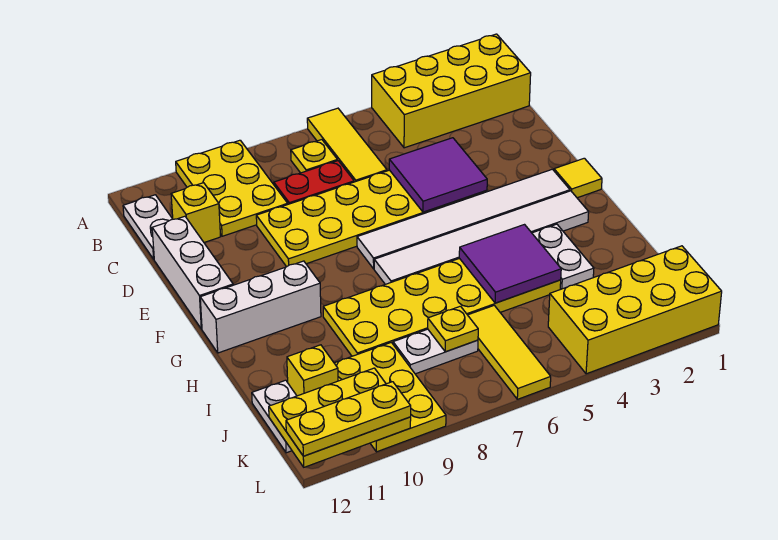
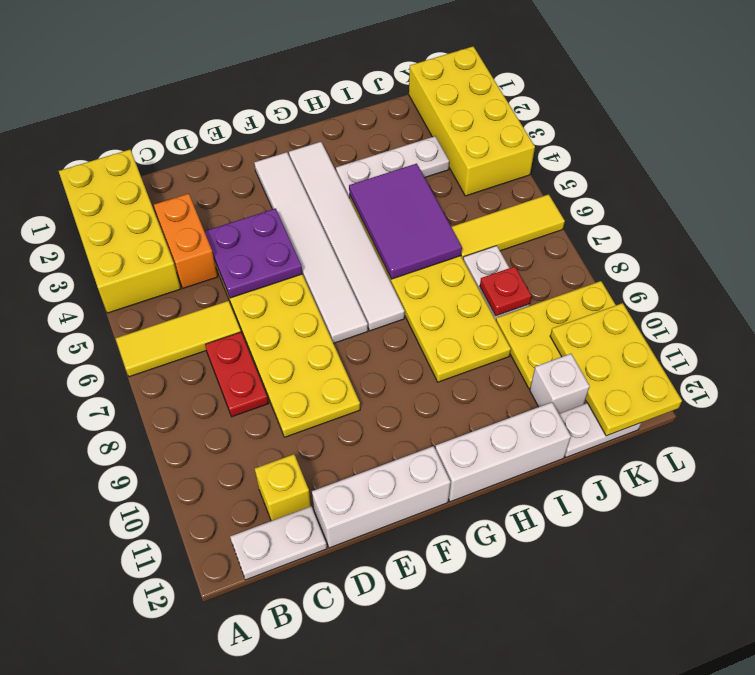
yellow 2x3 plate [176,140,288,236] -> none
yellow 1x1 plate [291,140,338,173] -> none
none -> orange 1x2 brick [154,194,218,288]
purple 2x2 tile [389,138,487,212] -> purple 2x2 plate [205,208,302,298]
yellow 1x1 tile [554,158,602,198] -> none
white 1x3 brick [200,261,321,353] -> white 1x3 brick turned to [435,402,571,502]
white 1x2 plate [532,224,594,289] -> white 1x3 plate [336,136,449,196]
purple 2x2 tile [459,225,561,303] -> purple 2x3 tile [349,164,462,279]
yellow 1x1 plate [428,306,478,352] -> none
none -> red 1x1 plate [480,266,531,316]
yellow 1x1 brick [287,345,338,396] -> white 1x1 brick [530,354,590,413]
yellow 1x3 plate [286,382,411,456] -> none

